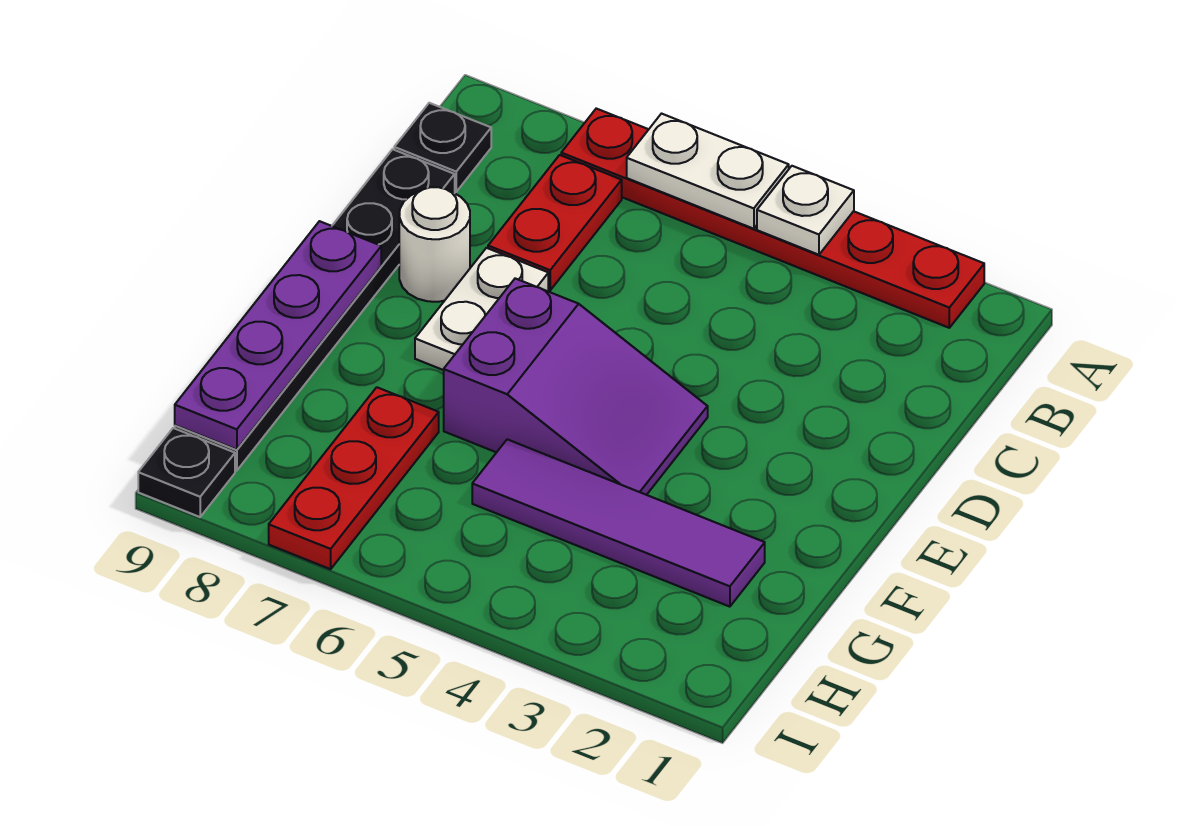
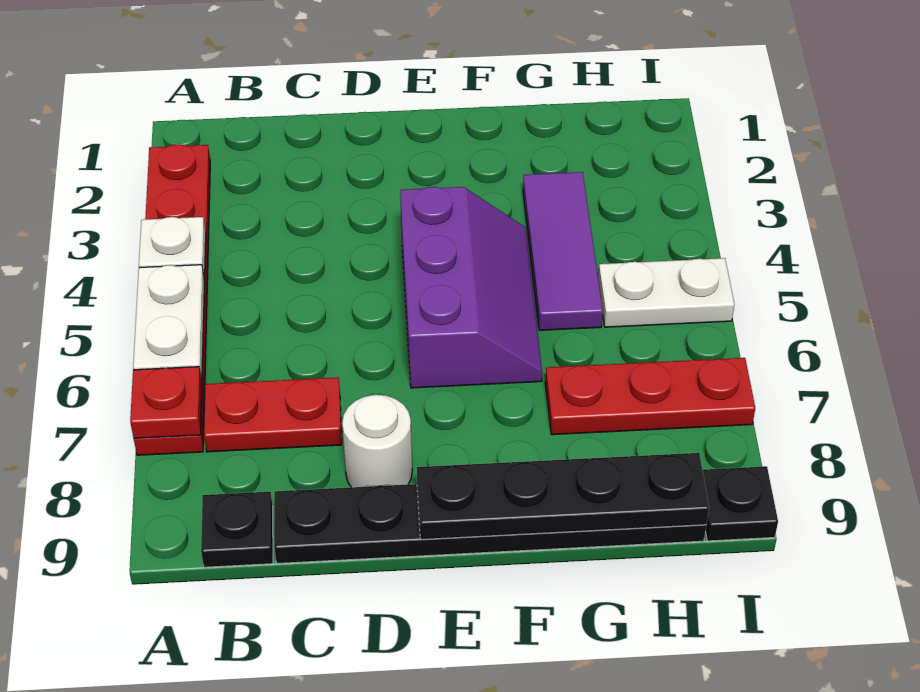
none -> red 1x1 plate [130,367,202,438]
white 1x2 plate [415,248,548,370] -> white 1x2 plate moved to [598,258,735,327]
purple 2x3 slope [444,278,708,495] -> purple 2x3 slope turned to [400,187,542,388]
purple 1x4 plate [175,221,381,450] -> black 1x4 plate [417,453,709,540]
purple 1x4 tile [472,439,765,607] -> purple 1x3 tile [523,172,603,330]

